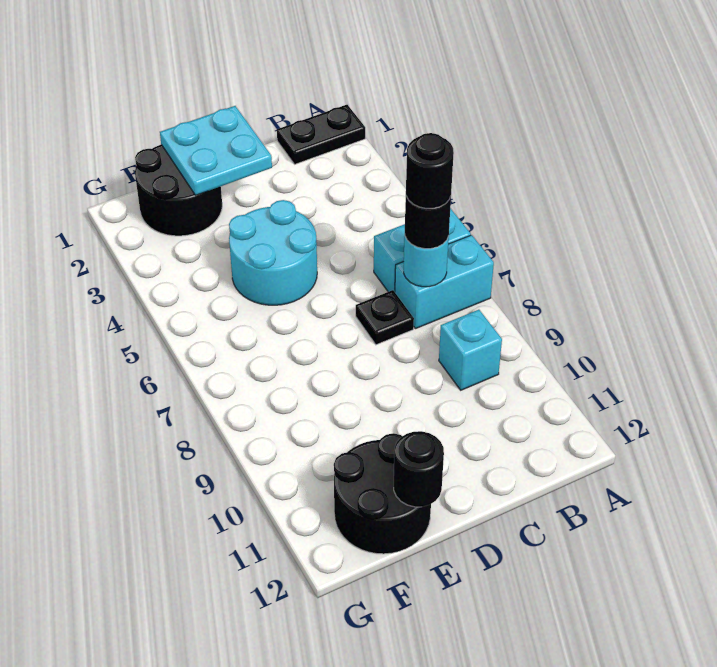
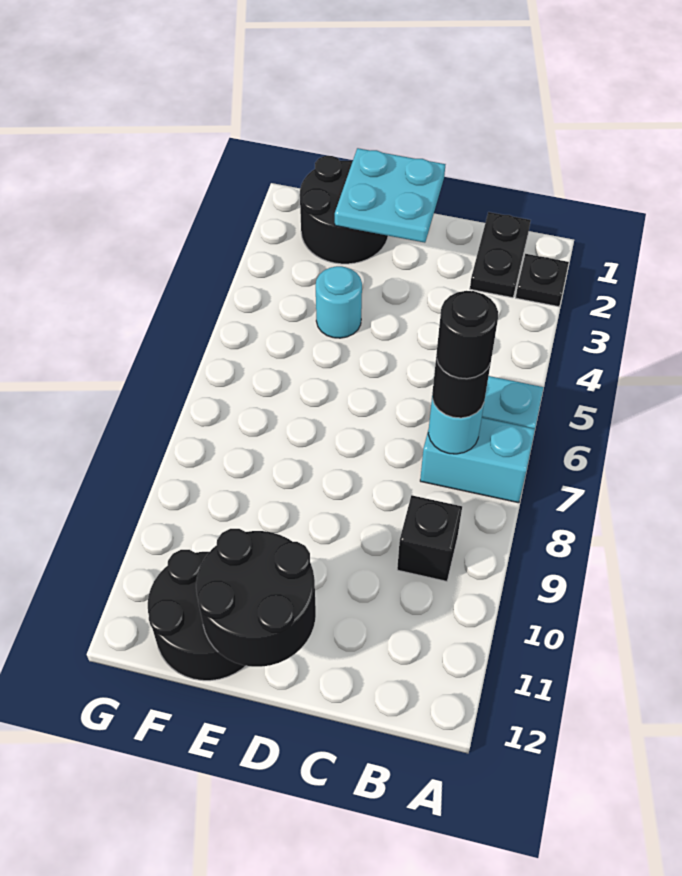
black 1x2 plate [277,105,365,164] -> black 1x2 plate turned to [470,212,531,298]
cyan 1x1 brick [439,310,502,390] -> black 1x1 brick [397,495,462,581]
black 1x1 plate [356,290,414,345] -> black 1x1 plate moved to [516,254,569,307]
cyan 2x2 round brick [229,200,317,305] -> cyan 1x1 round brick [316,266,362,338]
black 1x1 round brick [394,431,444,507] -> black 2x2 round brick [196,529,316,667]

